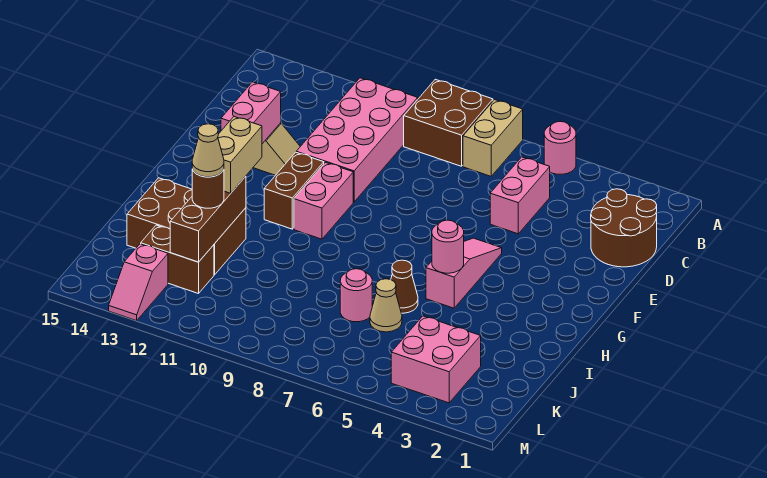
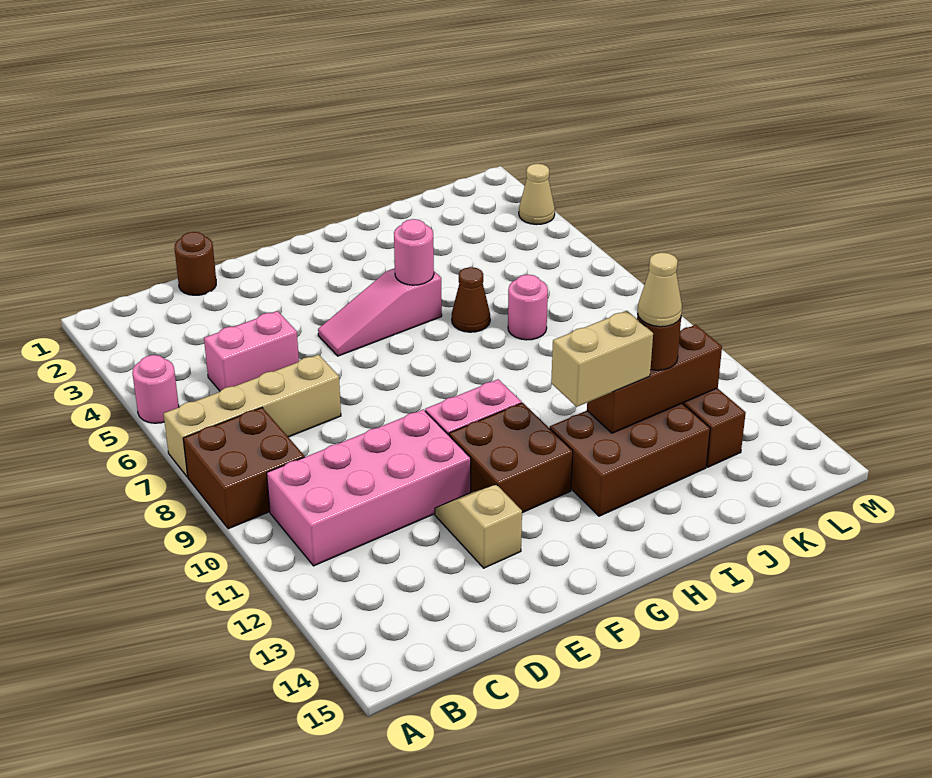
tan 1x2 brick [463,100,523,176] -> tan 1x4 brick [164,355,341,477]
brown 2x2 round brick [591,189,657,267] -> brown 1x1 round brick [174,232,216,295]
pink 1x2 brick [221,82,281,144] -> none
brown 1x2 brick [264,152,324,229] -> brown 2x2 brick [449,403,573,513]
brown 2x3 brick [127,178,246,275] -> brown 2x3 brick turned to [550,403,710,516]
tan 1x1 cone [370,279,402,332] -> tan 1x1 cone moved to [519,164,555,225]
pink 2x2 brick [391,316,481,403] -> none
pink 1x2 slope [109,244,168,321] -> none

